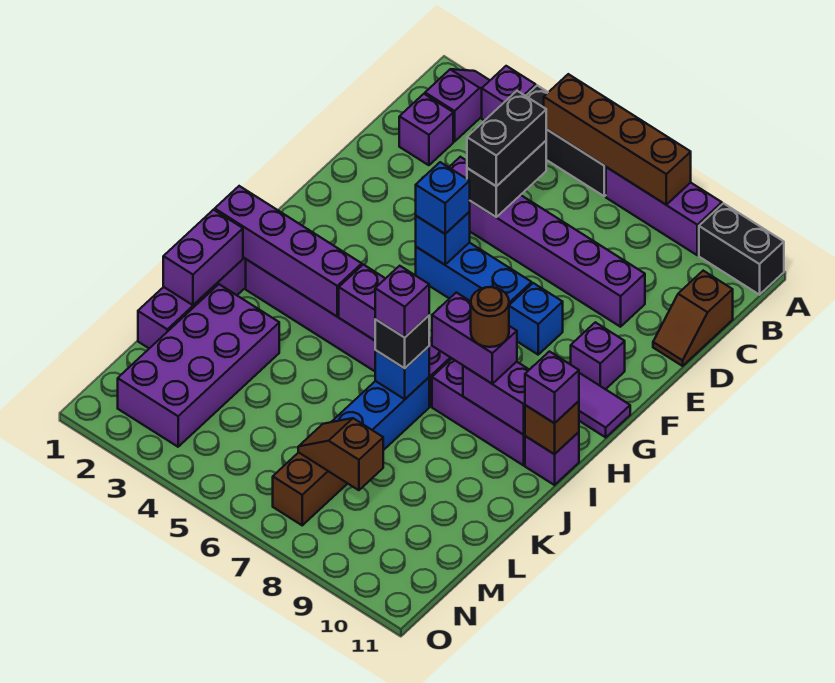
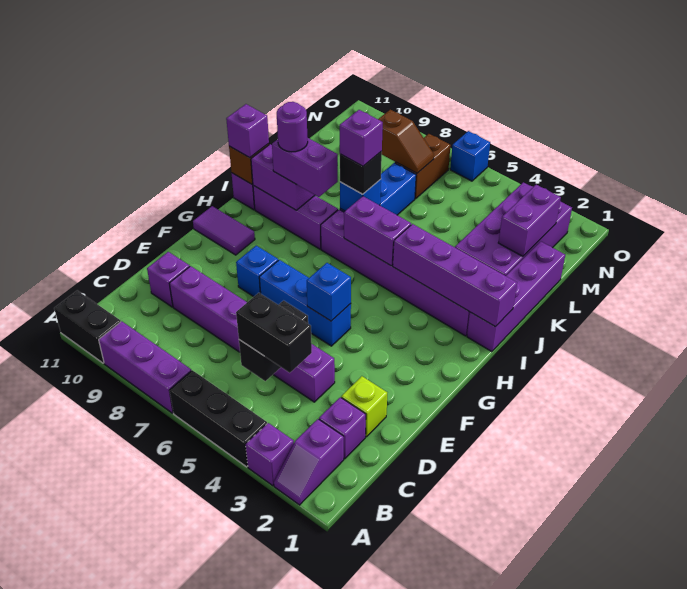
brown 1x4 brick [544,74,691,205] -> none
black 1x2 brick [467,91,546,186] -> black 1x2 brick turned to [236,293,312,373]
brown 1x2 slope [653,271,733,366] -> none
none -> lime 1x1 brick [341,376,387,437]
blue 1x1 brick [416,162,470,234] -> blue 1x1 brick moved to [450,131,490,181]
purple 1x1 brick [571,322,625,389] -> purple 1x1 brick moved to [147,252,190,307]
brown 1x1 round brick [471,287,509,347] -> purple 1x1 round brick [277,102,308,152]
purple 1x2 brick [163,210,243,305] -> purple 1x2 brick moved to [498,185,561,256]

